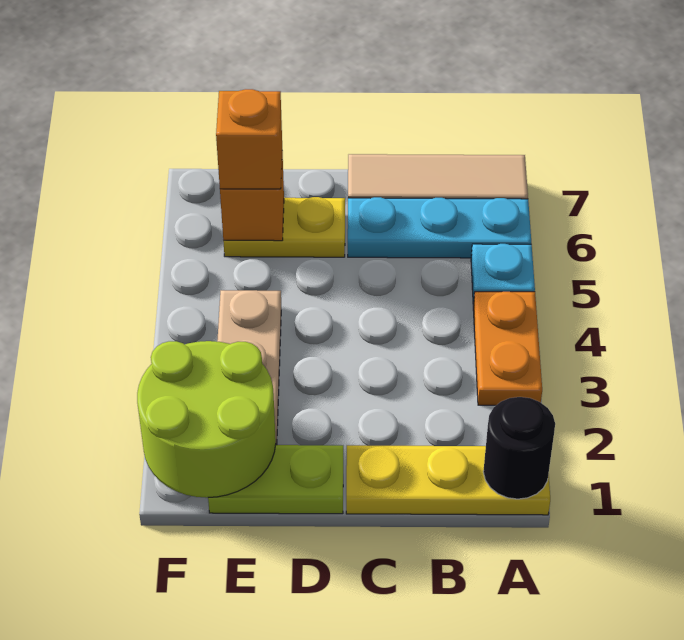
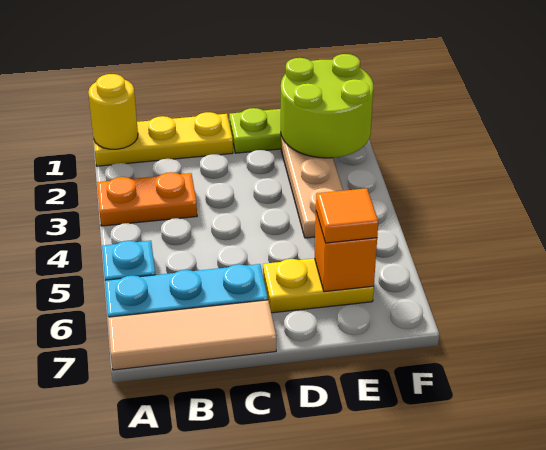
black 1x1 round brick [483,397,555,499] -> yellow 1x1 round brick [88,74,138,149]
orange 1x2 plate [473,292,542,405] -> orange 1x2 plate turned to [97,172,197,226]
orange 1x1 brick [216,89,282,189] -> orange 1x1 tile [316,188,378,243]

